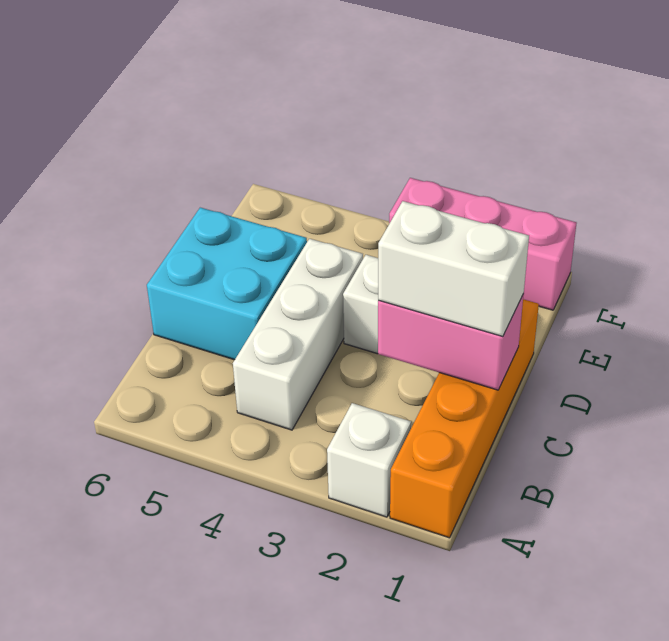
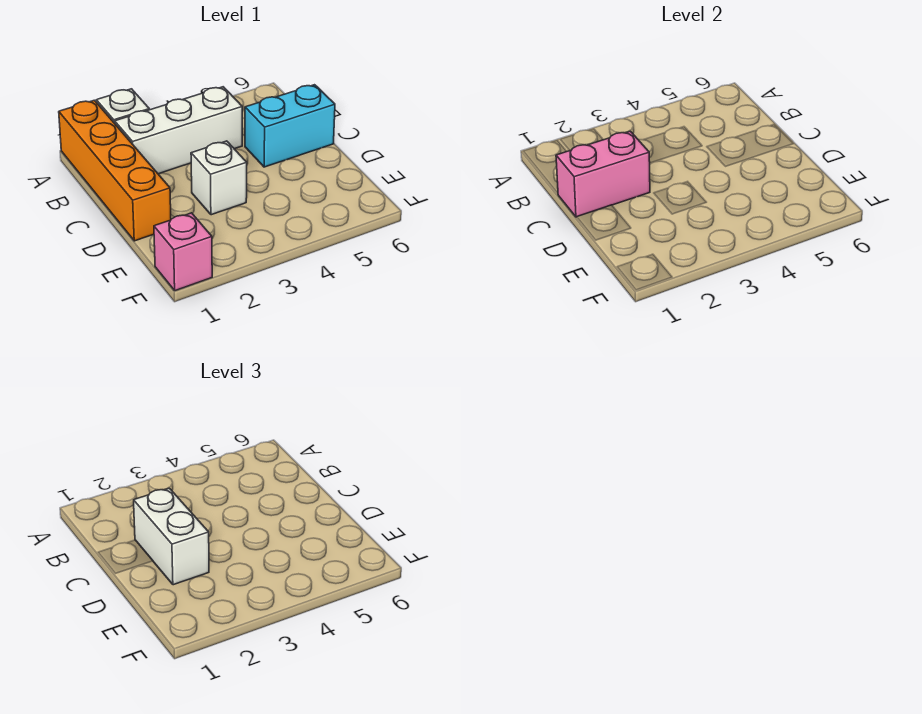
white 1x3 brick [233,239,363,430] -> white 1x3 brick turned to [115,87,242,174]
white 1x2 brick [378,201,529,337] -> white 1x2 brick turned to [134,488,209,585]
cyan 2x2 brick [147,208,307,360] -> cyan 1x2 brick [245,85,335,167]
pink 1x3 brick [389,178,577,310] -> pink 1x1 brick [154,213,212,291]

